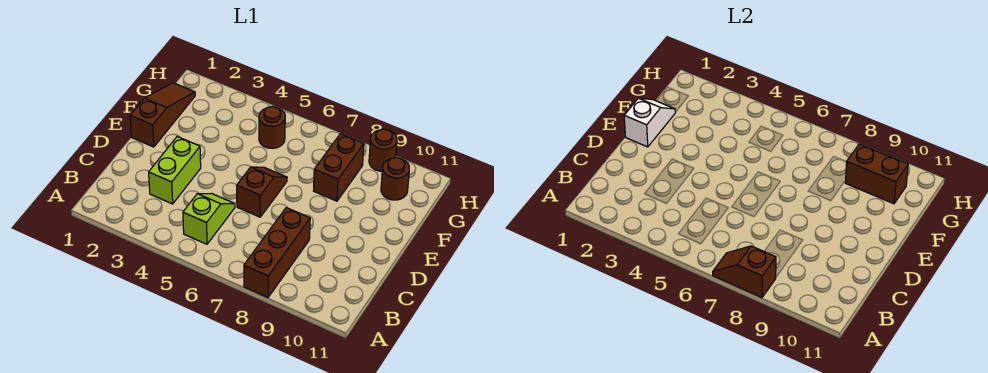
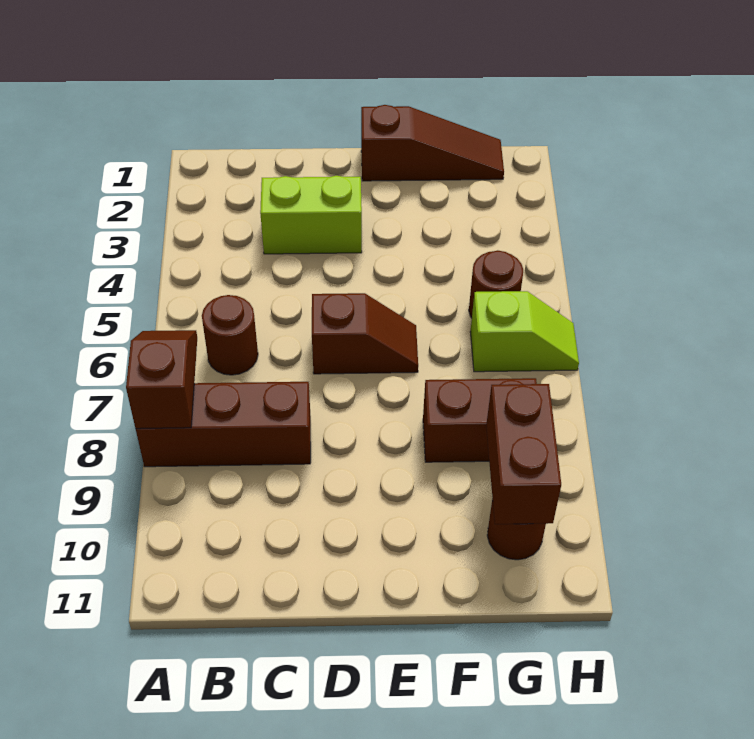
lime 1x2 slope [183,193,235,244] -> lime 1x2 slope moved to [470,291,579,372]
white 1x2 slope [624,98,675,147] -> none
brown 1x1 round brick [369,129,397,171] -> brown 1x1 round brick moved to [202,295,258,375]

